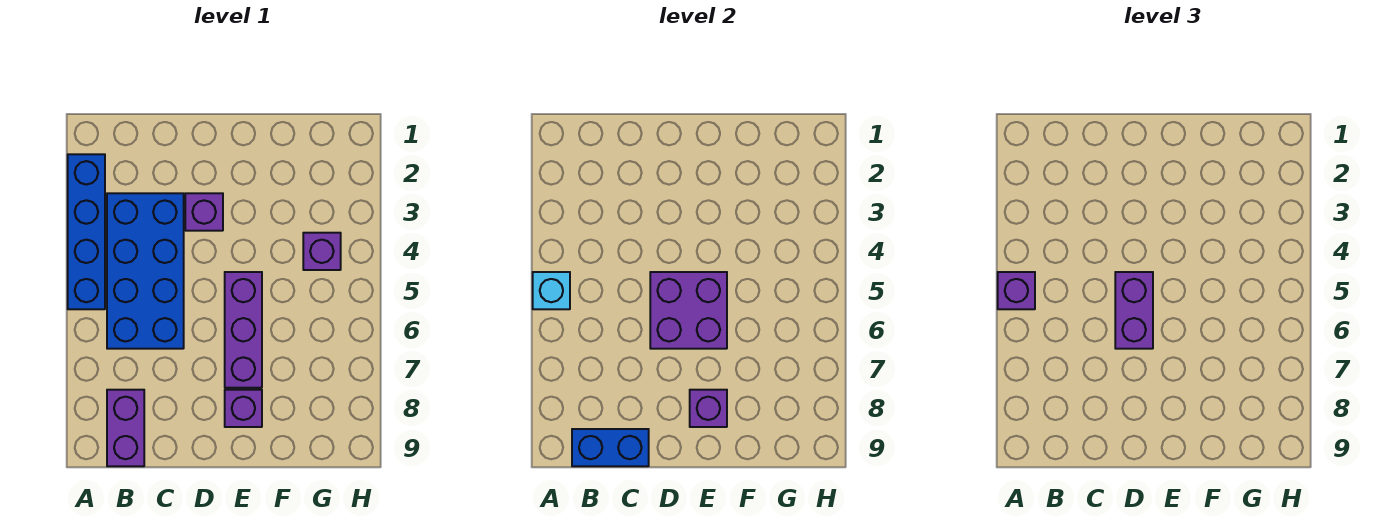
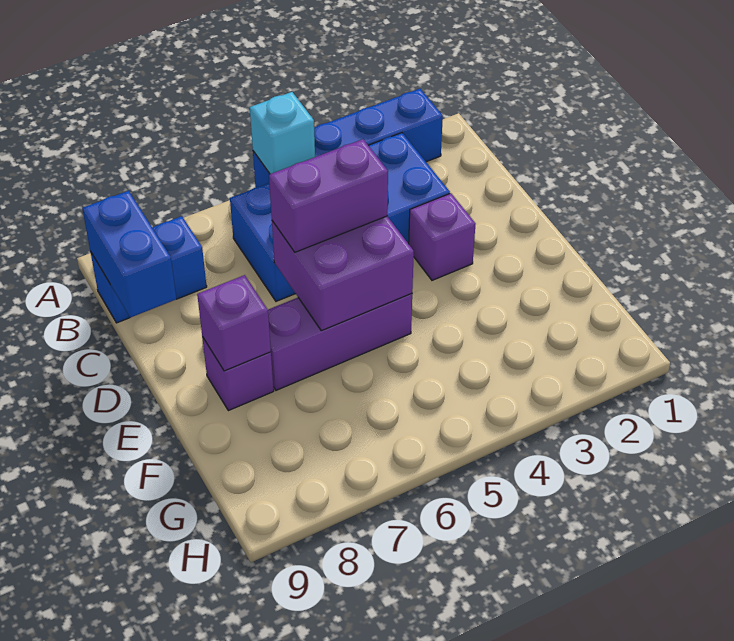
purple 1x1 brick [998,272,1035,309] -> none
purple 1x2 brick [107,390,144,466] -> blue 1x2 brick [90,216,207,323]
purple 1x1 brick [303,233,341,270] -> none

